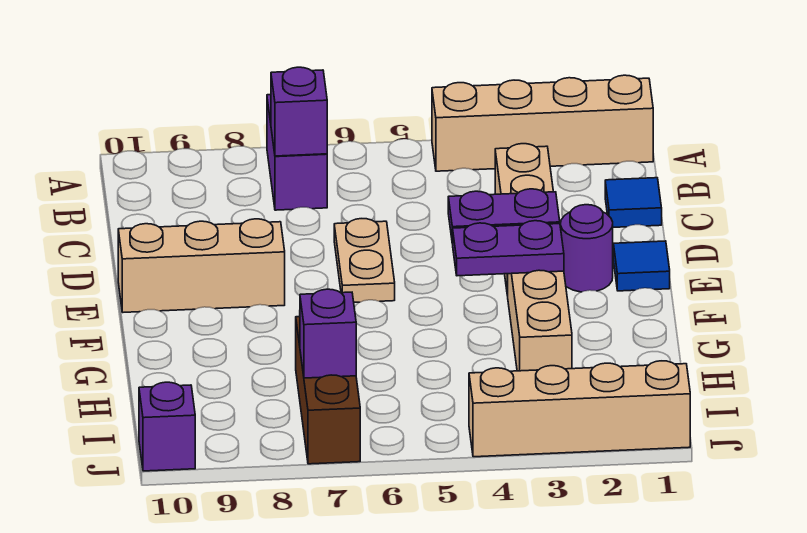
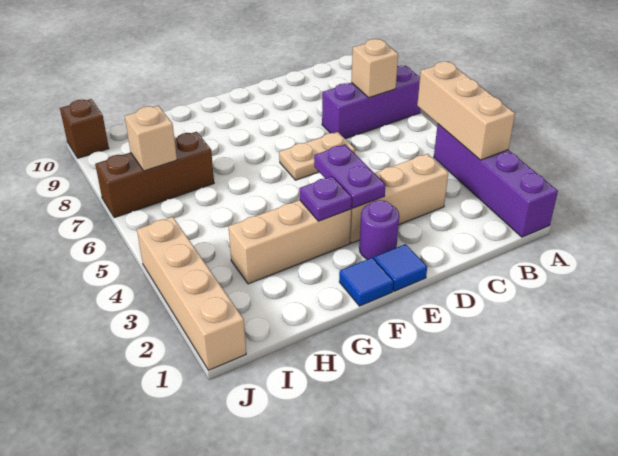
tan 1x4 brick [432,75,653,171] -> purple 1x4 brick [434,124,558,237]
purple 1x2 brick [267,95,327,210] -> purple 1x3 brick [322,66,421,139]
purple 1x1 brick [271,67,327,156] -> tan 1x1 brick [351,39,398,98]
blue 1x1 tile [605,178,662,227] -> blue 1x1 tile moved to [339,258,393,306]
tan 1x3 brick [118,219,285,312] -> tan 1x3 brick moved to [417,62,515,160]
purple 1x2 plate [453,221,564,276] -> purple 1x1 plate [299,176,352,221]
purple 1x1 brick [300,289,356,378] -> tan 1x1 brick [125,106,177,171]
purple 1x1 brick [139,382,195,471] -> brown 1x1 brick [60,99,109,158]

